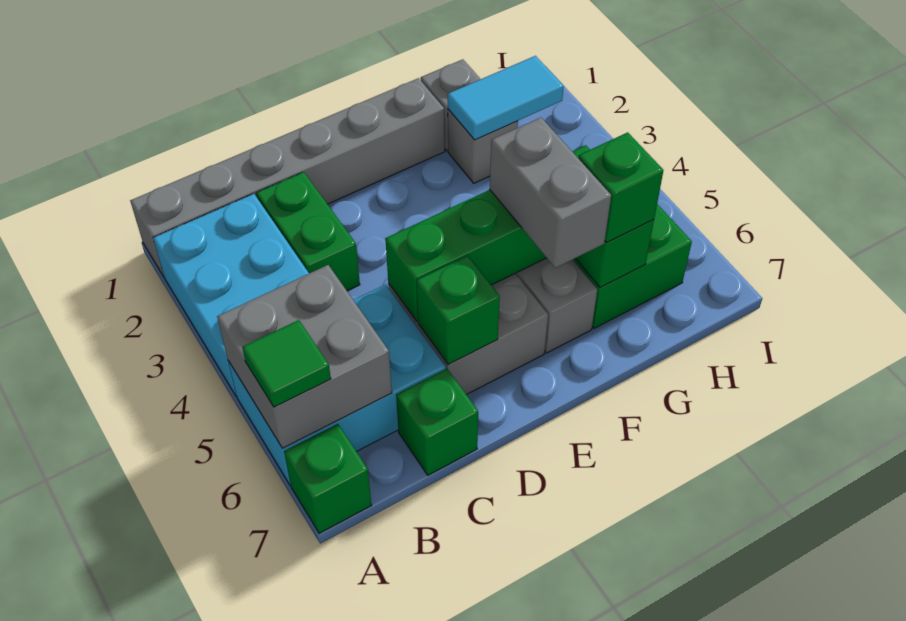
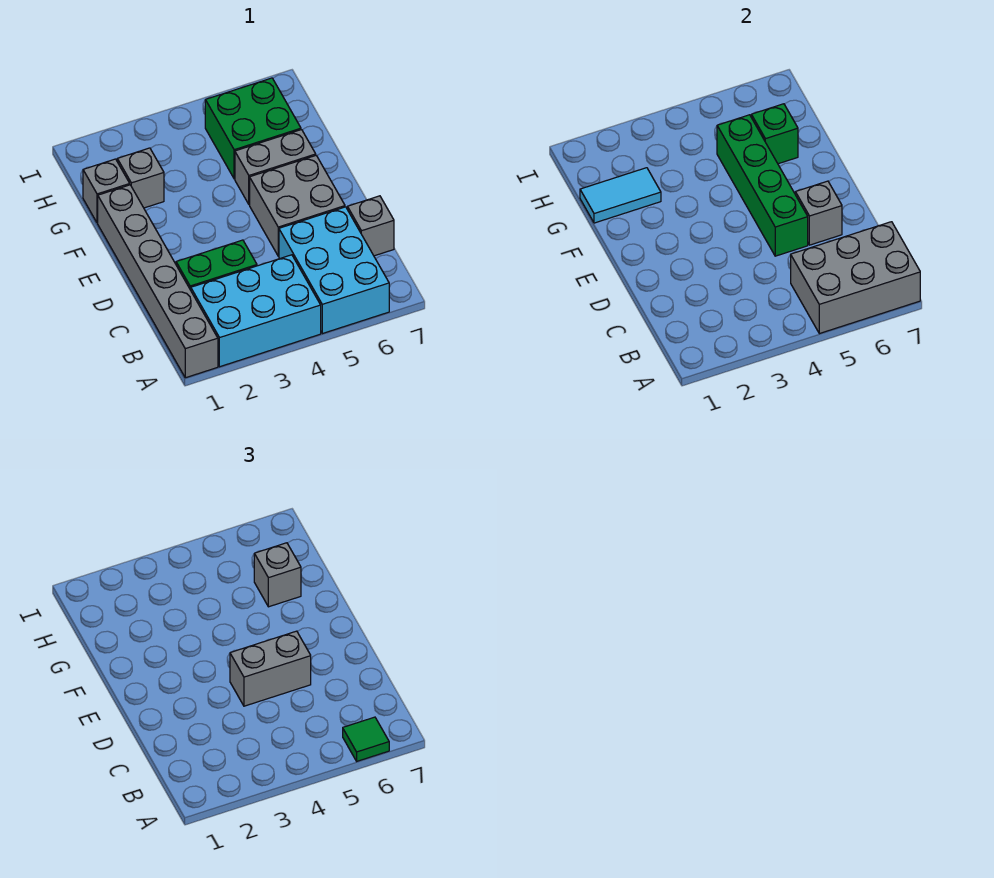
grey 2x2 brick [217,265,392,448] -> grey 2x3 brick [791,222,920,334]
green 1x1 brick [284,424,372,533] -> none
green 1x1 brick [396,369,478,475] -> grey 1x1 brick [347,196,394,256]
green 1x1 brick [417,256,500,365] -> grey 1x1 brick [795,181,842,245]
grey 1x2 brick [490,118,611,268] -> grey 1x2 brick moved to [230,631,311,706]
cyan 1x2 tile [448,56,564,140] -> cyan 1x2 tile turned to [580,168,661,223]
green 1x1 brick [578,132,664,242] -> grey 1x1 brick [254,543,301,607]

